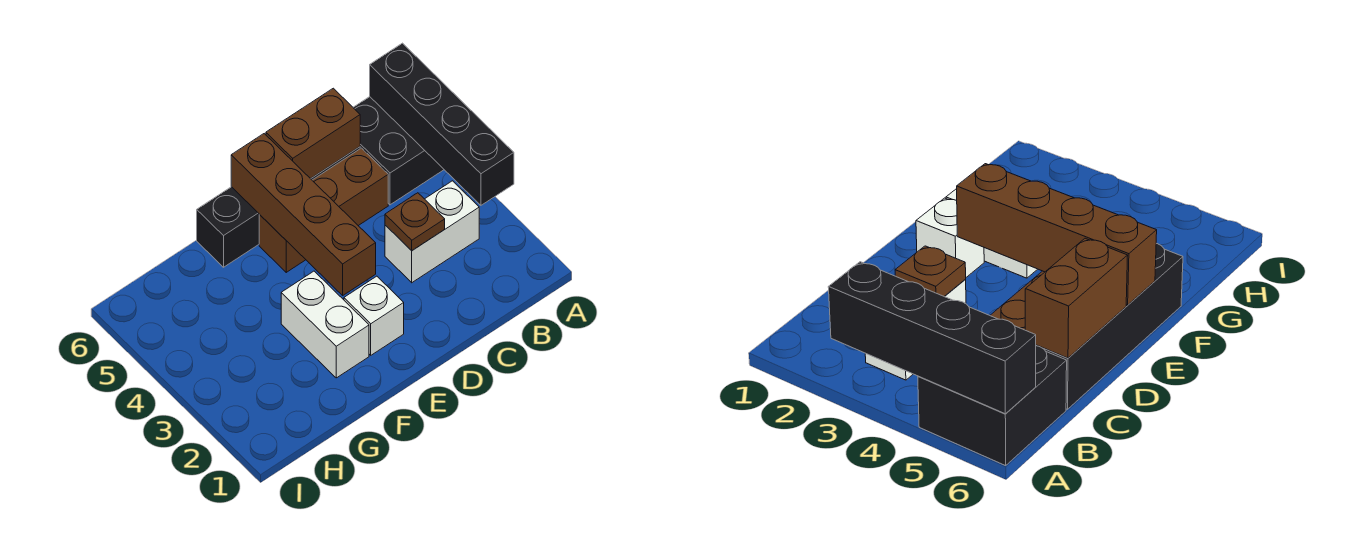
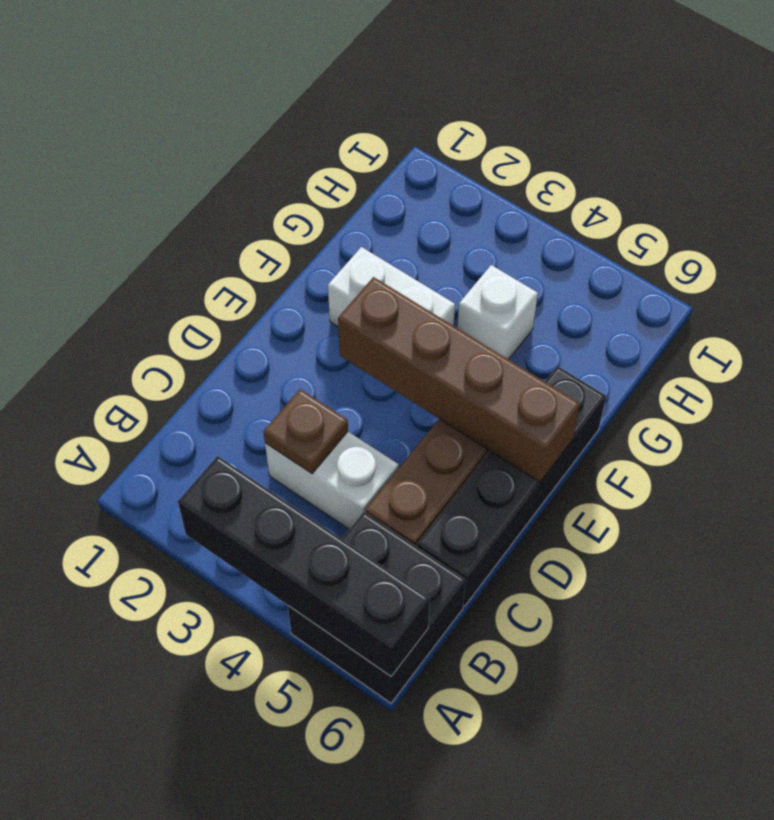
white 1x2 brick [385,181,479,283] -> white 1x2 brick turned to [265,432,399,529]
brown 1x2 brick [266,88,360,179] -> none
white 1x1 brick [344,276,404,355] -> white 1x1 brick moved to [457,265,538,360]

